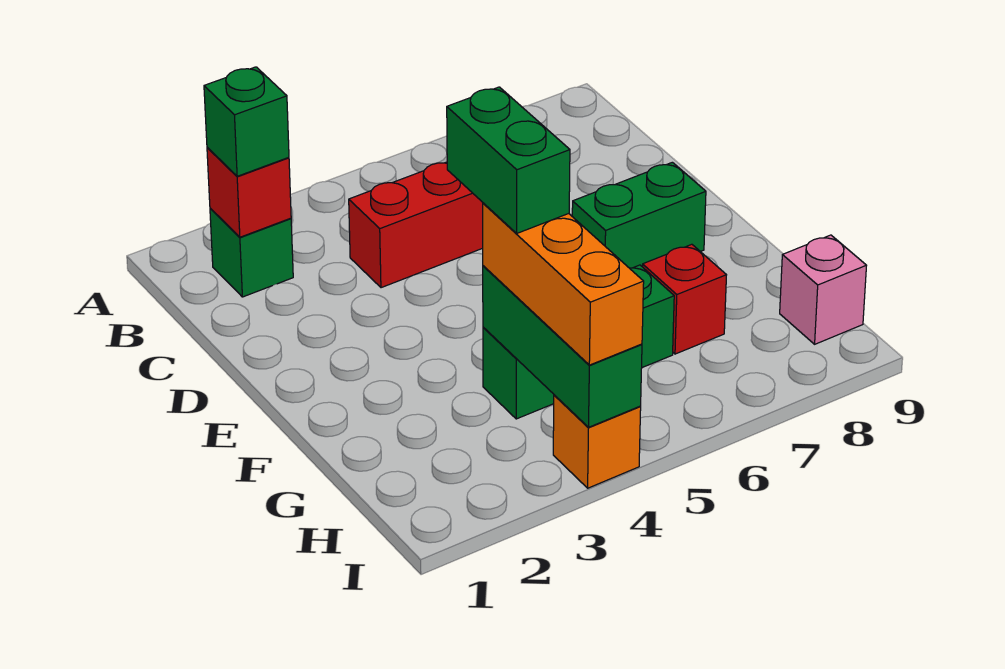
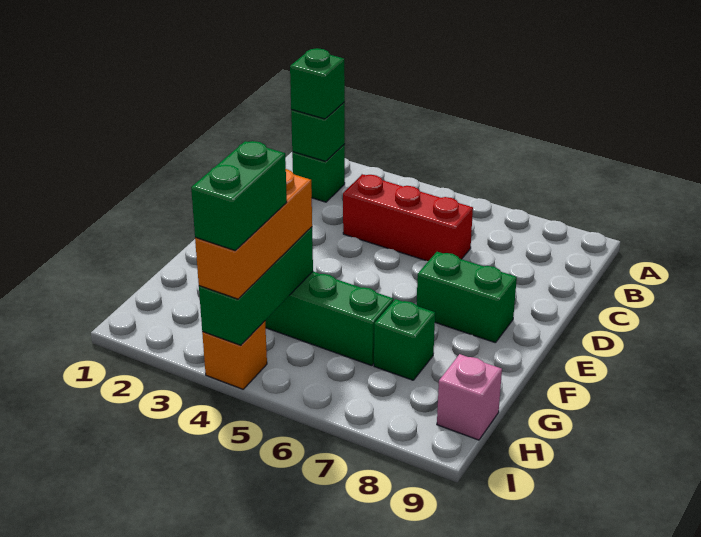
red 1x1 brick [207,147,291,237] -> green 1x1 brick [291,103,345,161]
green 1x2 brick [447,87,570,233] -> green 1x2 brick moved to [191,141,287,250]
red 1x1 brick [643,244,726,354] -> green 1x1 brick [374,299,435,380]

